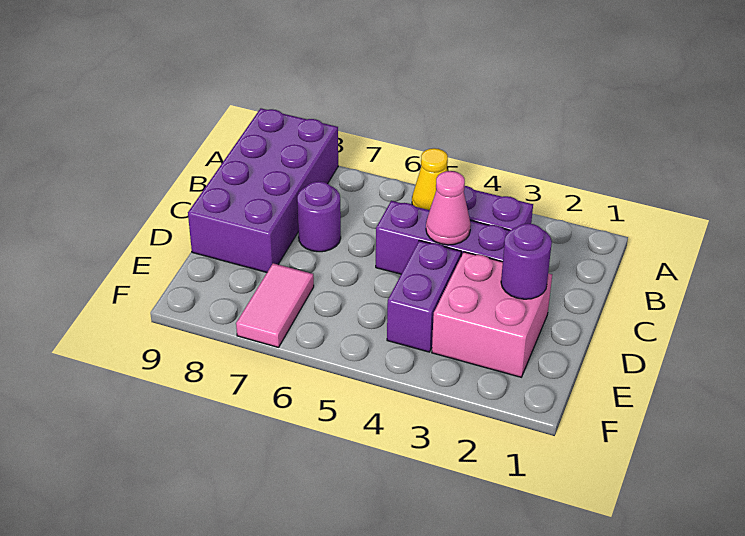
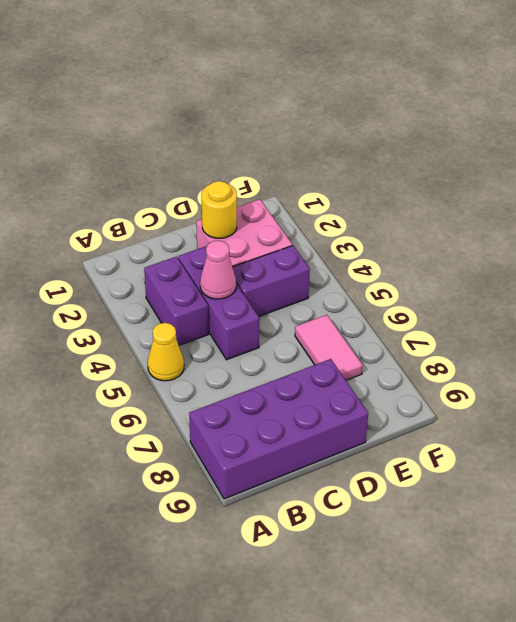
purple 1x1 round brick [297,181,341,252] -> none
purple 1x1 round brick [501,223,552,299] -> yellow 1x1 round brick [202,181,237,238]
pink 1x2 tile [236,263,314,347] -> pink 1x2 tile turned to [295,315,363,380]

